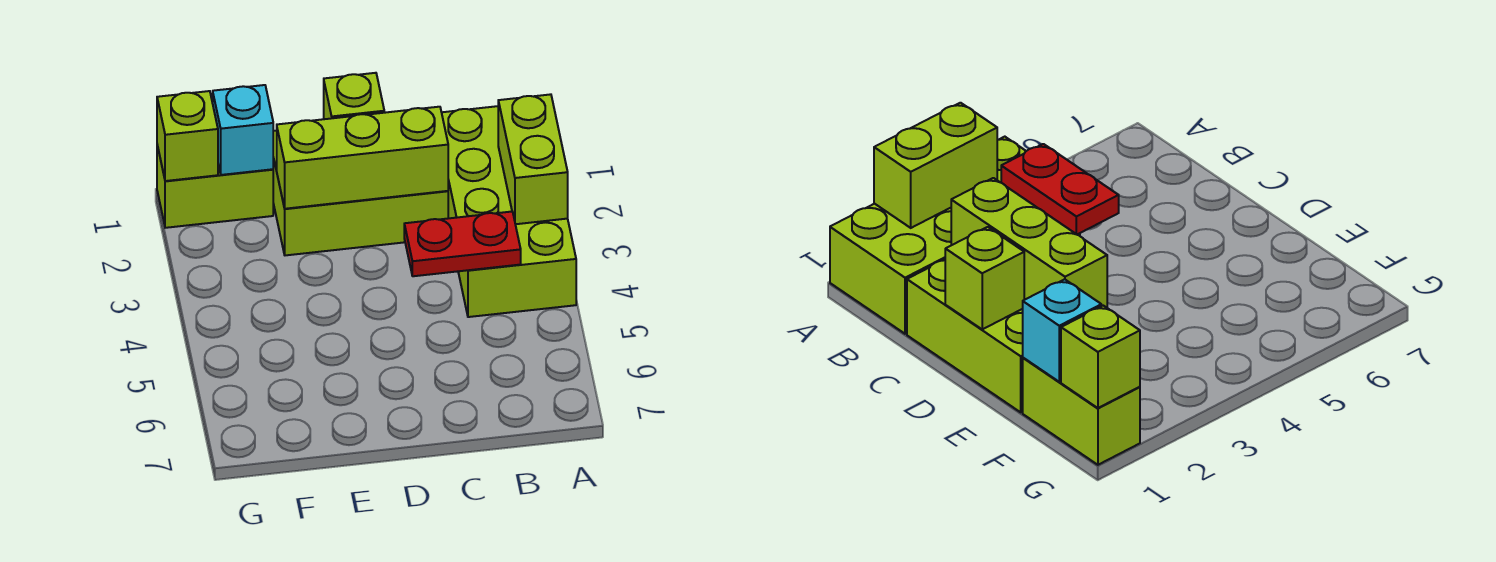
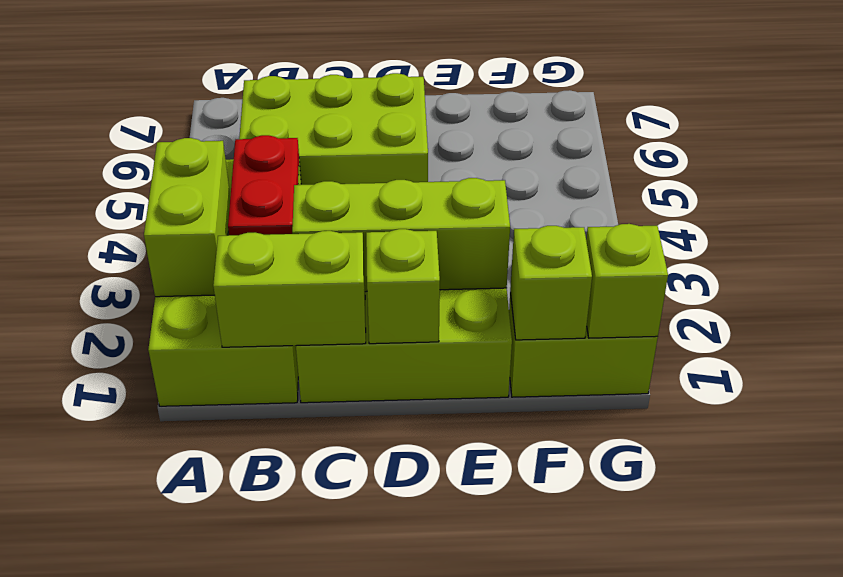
none -> lime 1x2 brick [213,231,366,347]
red 1x2 plate [404,212,521,276] -> red 1x2 plate turned to [228,135,299,235]
none -> lime 2x3 brick [239,73,428,185]
cyan 1x1 brick [213,85,273,175] -> lime 1x1 brick [510,226,592,340]

